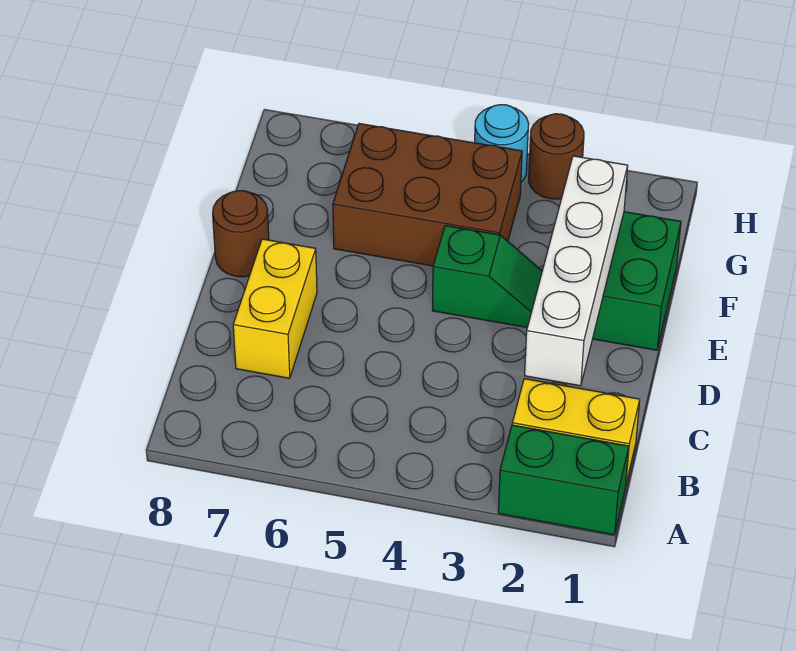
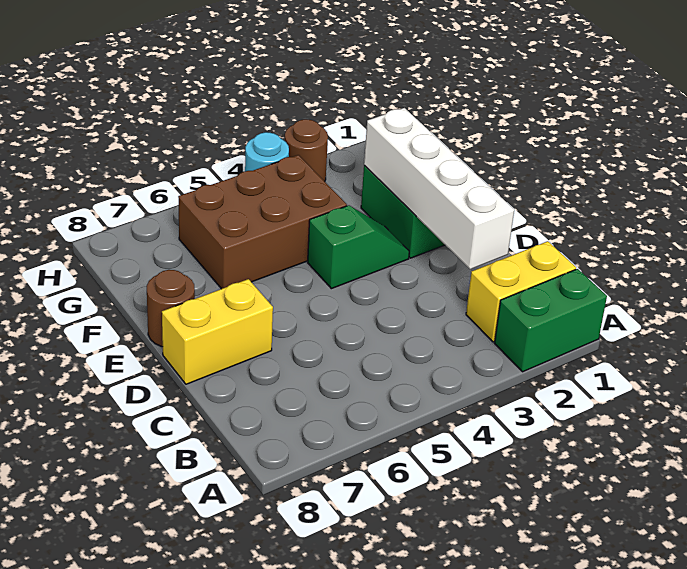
yellow 1x2 brick [233,239,317,378] -> yellow 1x2 brick turned to [162,279,273,384]

